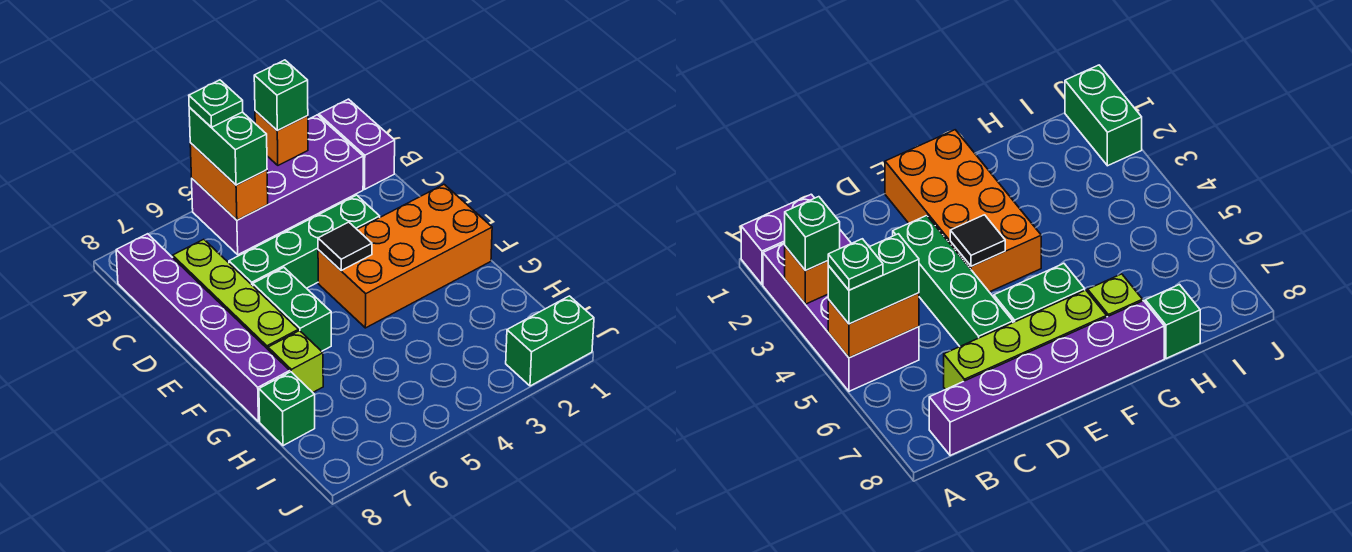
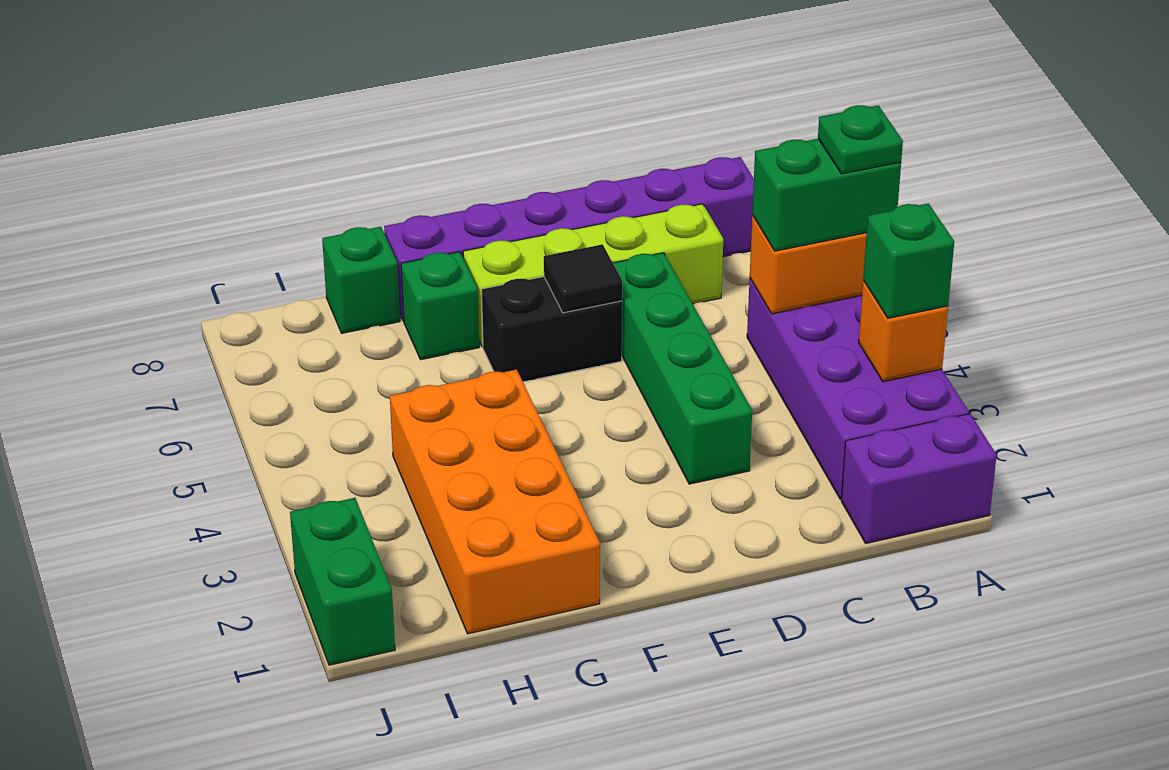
orange 2x4 brick [318,185,492,328] -> orange 2x4 brick moved to [390,369,600,634]
black 1x1 tile [318,222,372,270] -> black 1x1 tile moved to [544,244,622,313]
green 1x2 brick [253,268,331,351] -> black 1x2 brick [482,277,622,382]
lime 1x1 brick [268,331,323,392] -> green 1x1 brick [401,252,479,360]

